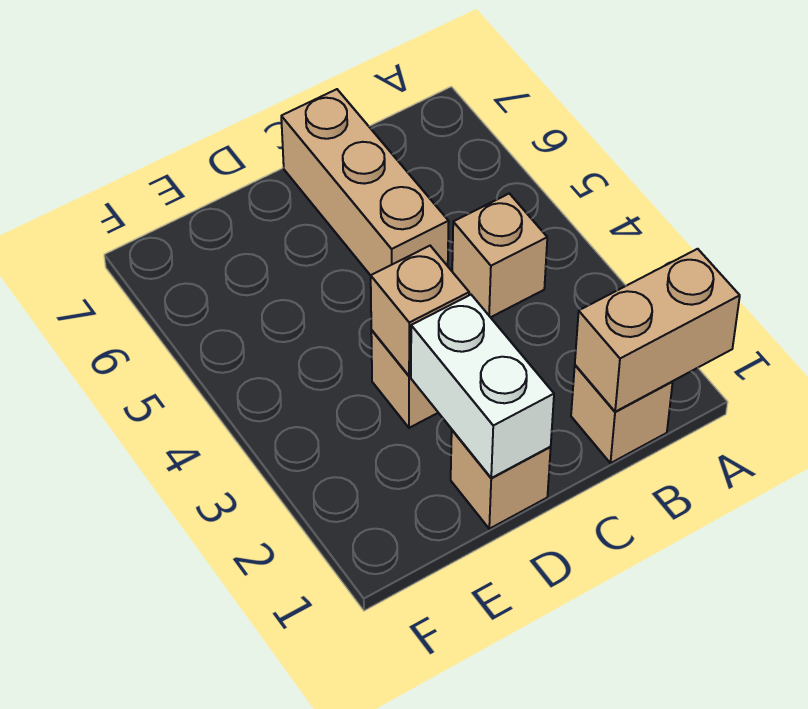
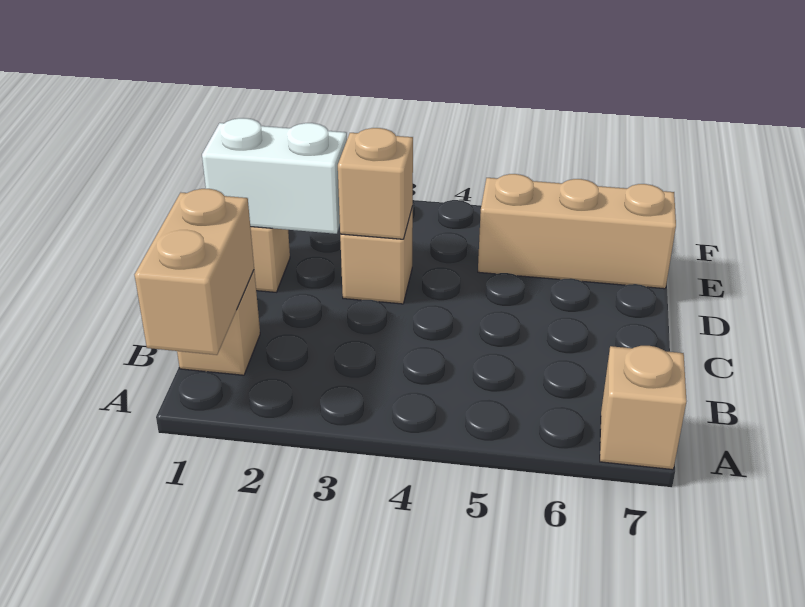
tan 1x1 brick [452,193,547,317] -> tan 1x1 brick moved to [600,346,686,470]
tan 1x3 brick [281,89,449,275] -> tan 1x3 brick moved to [478,174,676,289]

